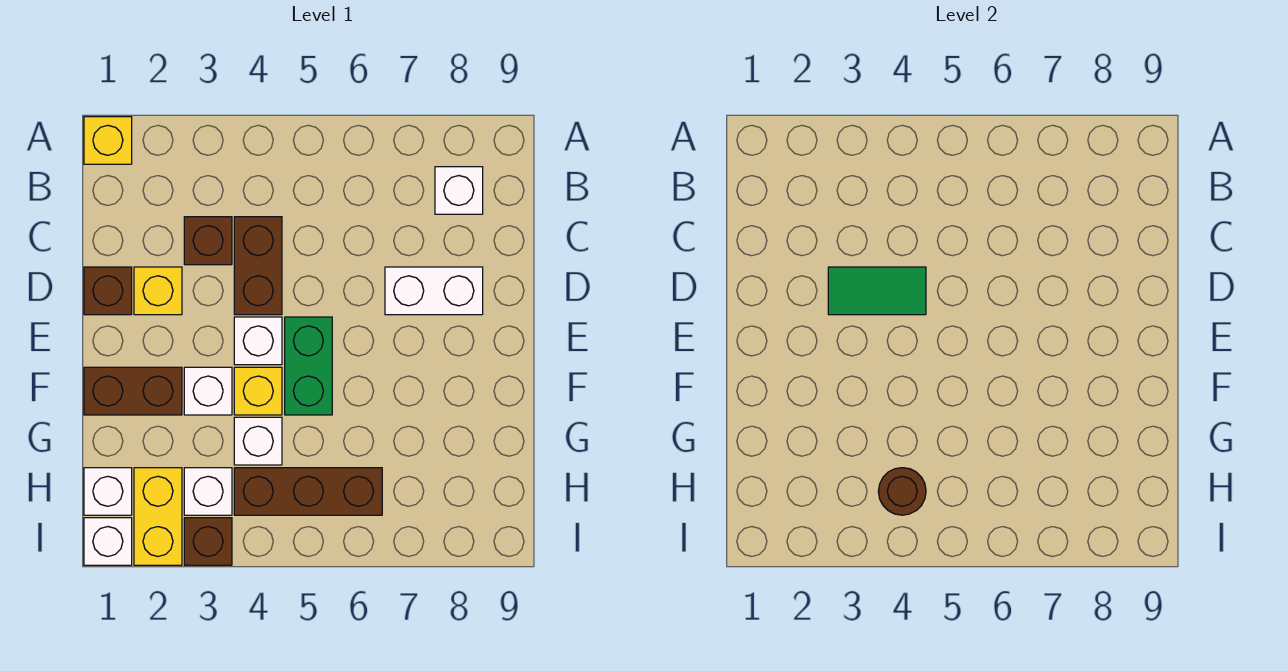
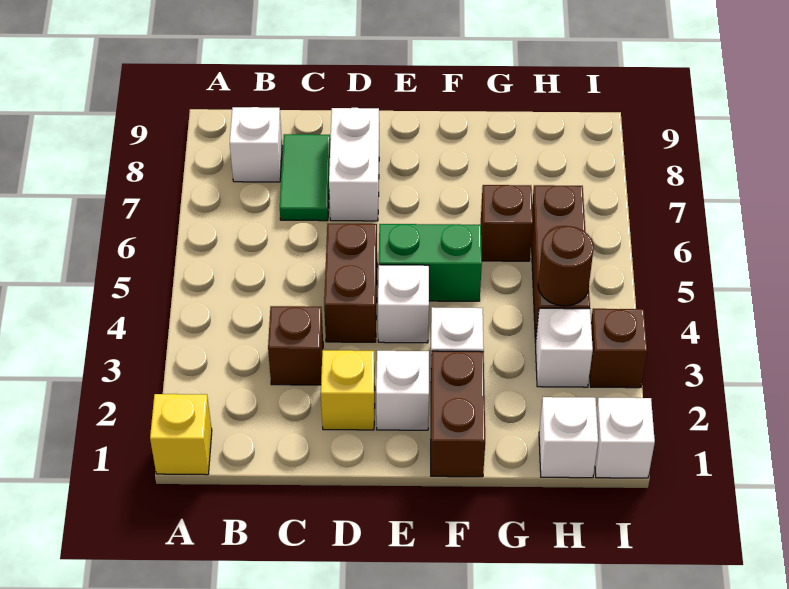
brown 1x2 brick [234,217,282,315] -> brown 1x2 brick turned to [324,224,377,342]
brown 1x1 brick [84,267,132,315] -> brown 1x1 brick moved to [481,185,533,261]
green 1x2 tile [828,267,926,315] -> green 1x2 tile moved to [280,134,331,221]
yellow 1x1 brick [234,367,282,415] -> none
white 1x1 brick [234,417,282,465] -> white 1x1 brick moved to [376,351,429,430]
yellow 1x2 brick [134,468,182,565] -> none

